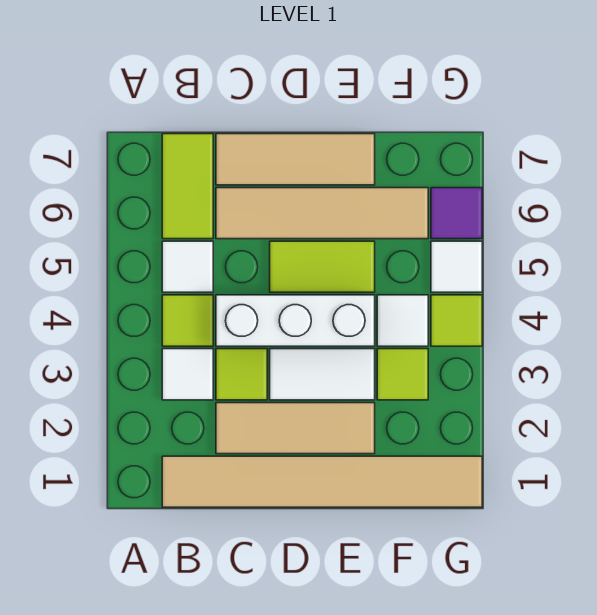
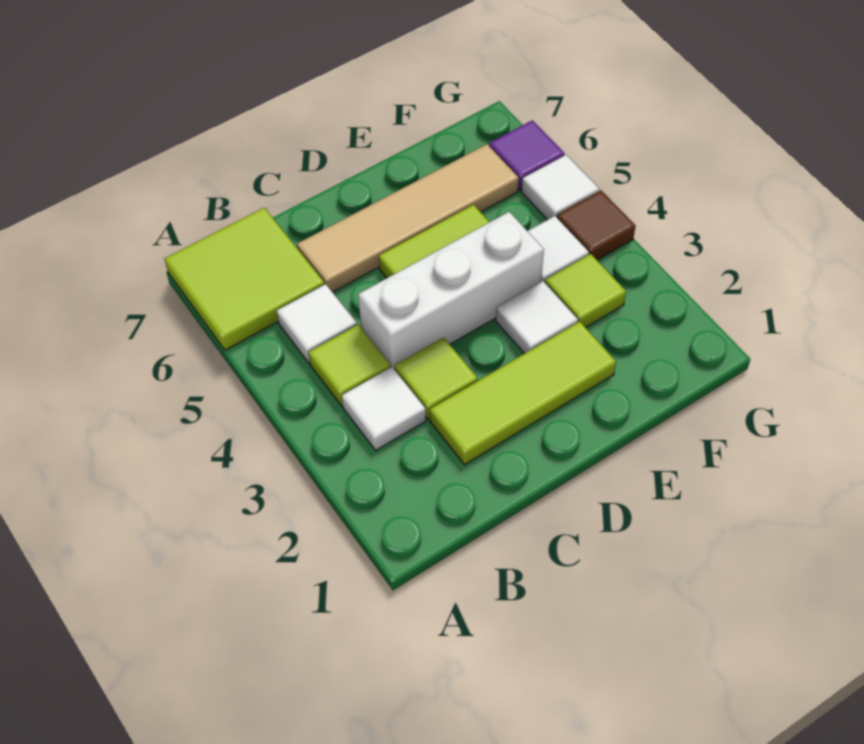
tan 1x6 tile [162,456,482,507] -> none
lime 1x2 tile [162,134,213,239] -> lime 2x2 tile [165,208,324,350]
tan 1x3 tile [216,403,375,454] -> lime 1x3 tile [430,322,616,465]
tan 1x3 tile [216,134,375,185] -> none
white 1x2 tile [270,349,375,400] -> white 1x1 tile [496,281,578,354]
lime 1x1 tile [431,295,482,346] -> brown 1x1 tile [557,191,635,260]

